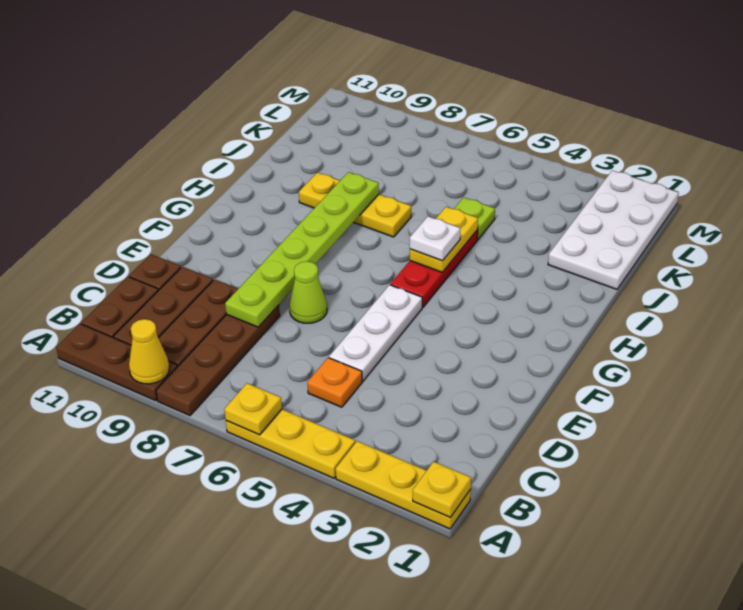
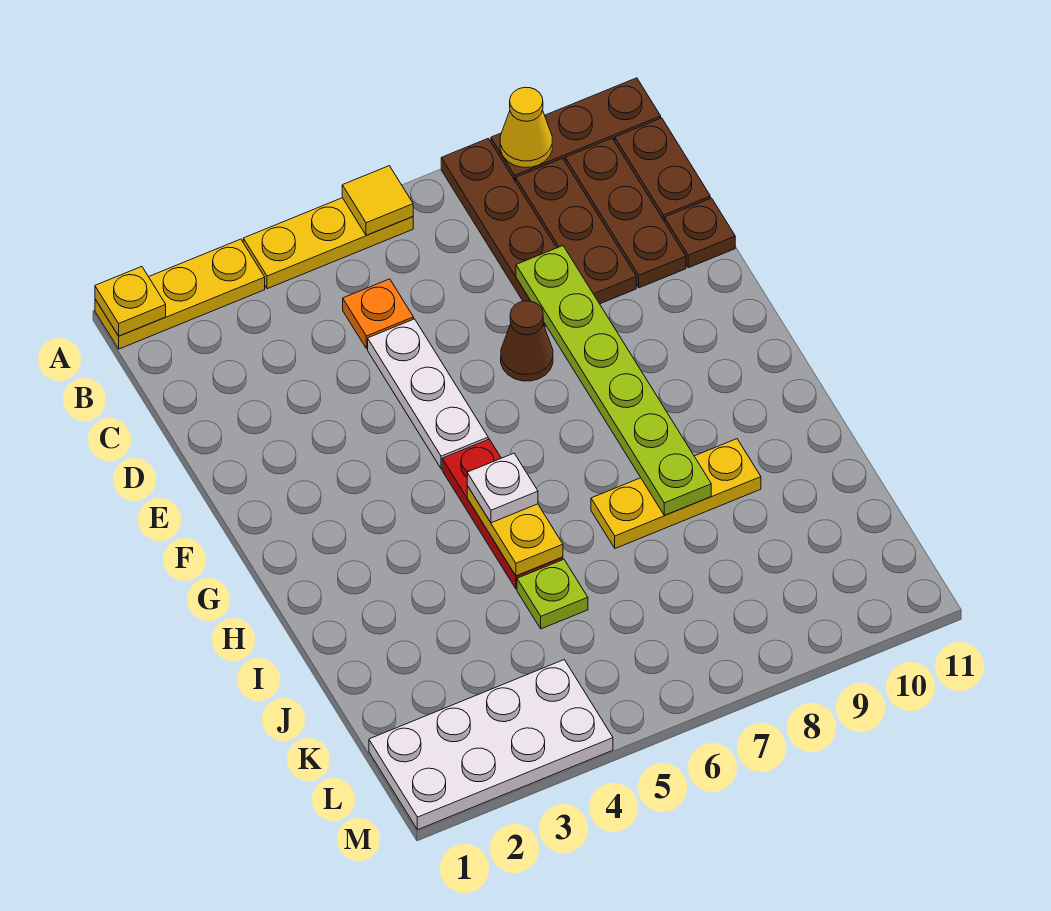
yellow 1x1 plate [224,383,282,435] -> yellow 1x1 tile [342,166,413,235]
lime 1x1 cone [289,261,327,323] -> brown 1x1 cone [501,301,553,381]
white 2x4 plate [548,170,679,289] -> white 2x4 plate turned to [369,660,613,830]

